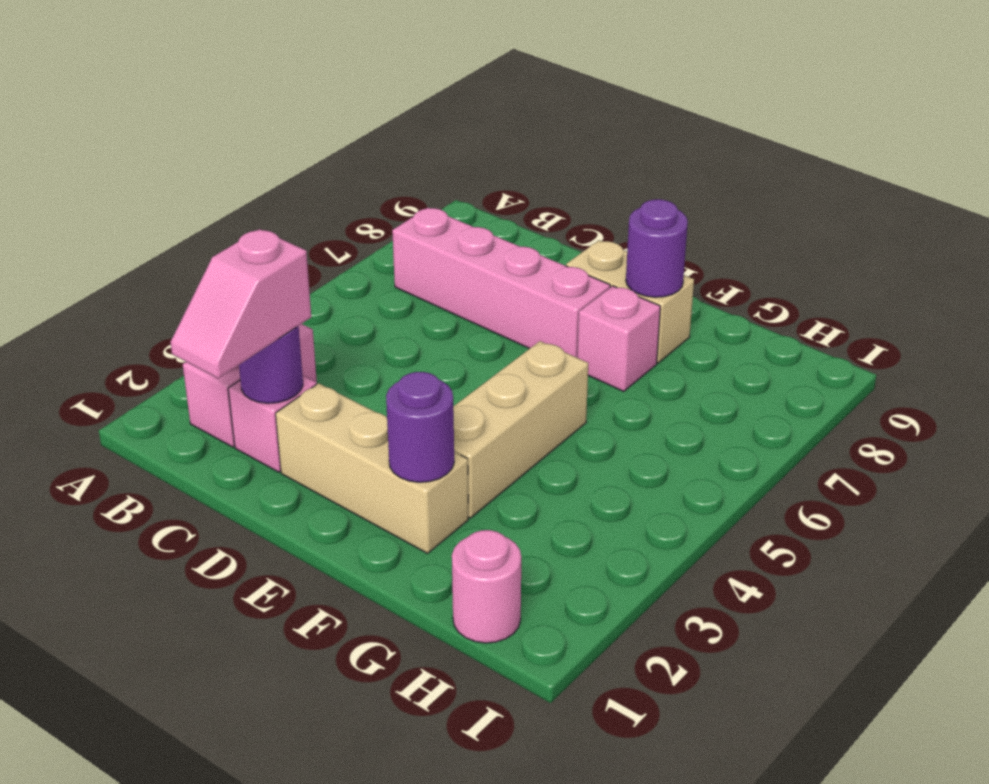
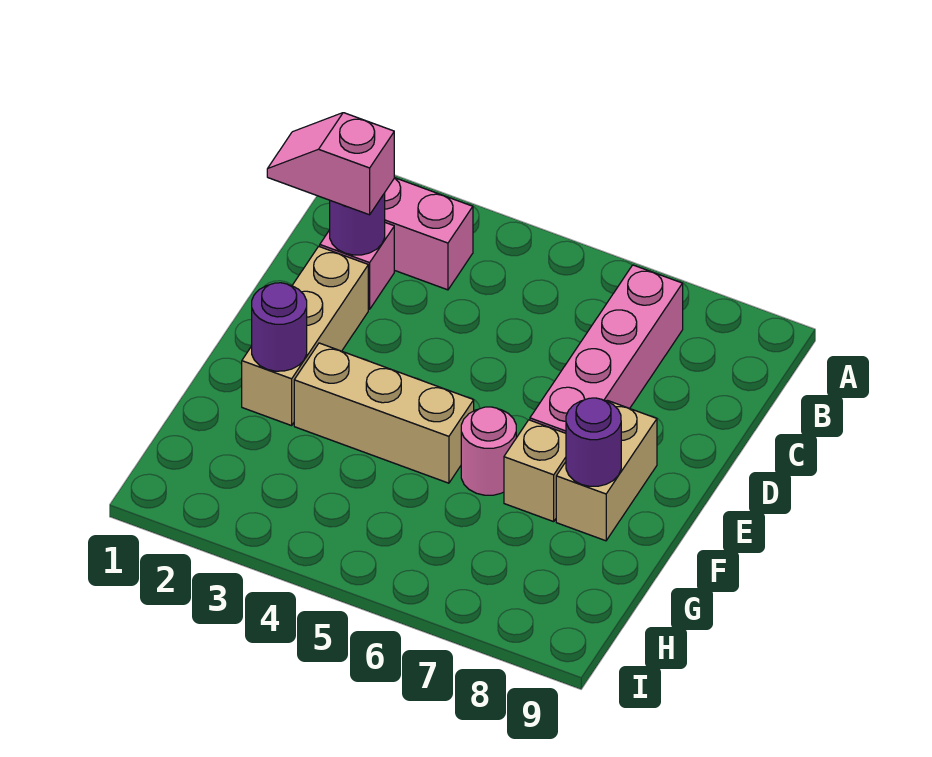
pink 1x1 brick [577,286,660,391] -> tan 1x1 brick [504,420,566,522]
pink 1x1 round brick [452,530,521,643] -> pink 1x1 round brick moved to [461,407,516,495]

